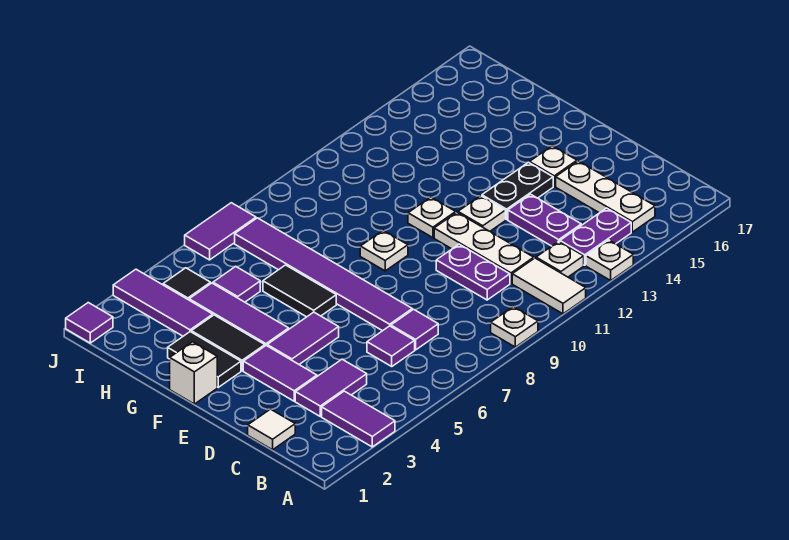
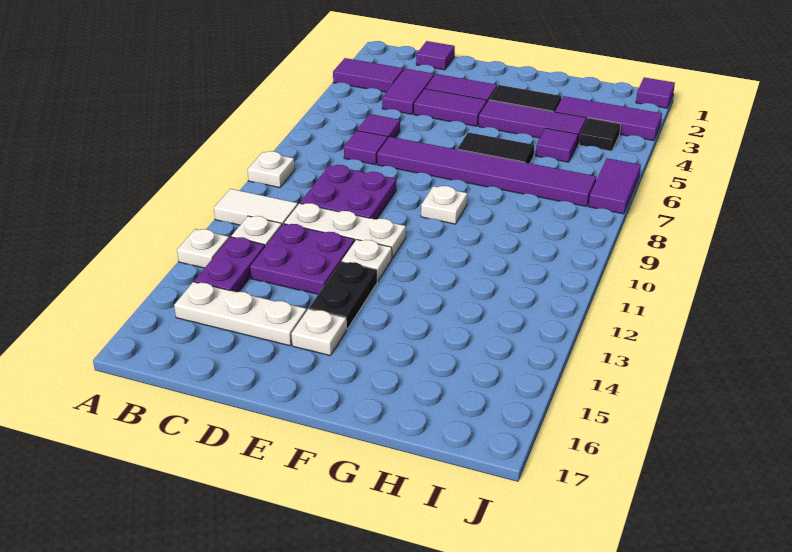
white 1x1 tile [248,409,295,450] -> purple 1x1 tile [416,41,455,70]
purple 1x2 plate [436,244,510,300] -> purple 2x2 plate [300,165,396,219]
purple 1x2 plate [508,194,581,246] -> purple 2x2 plate [250,224,355,294]
purple 1x2 tile [267,312,339,364] -> purple 1x2 tile turned to [414,89,487,126]
white 1x1 brick [170,342,217,404] -> none
black 1x2 tile [168,332,241,387] -> none
white 1x1 plate [408,197,456,238] -> none

